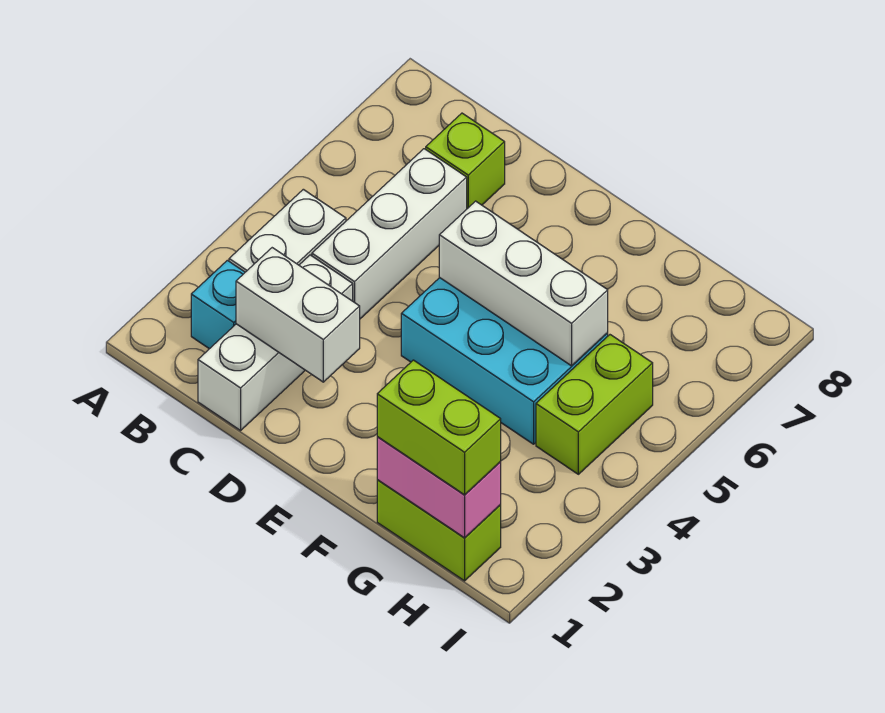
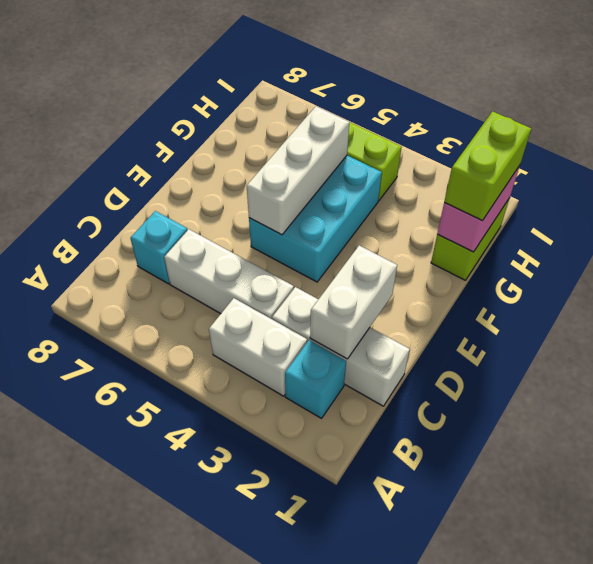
lime 1x1 brick [426,113,505,209] -> cyan 1x1 brick [130,211,188,284]

